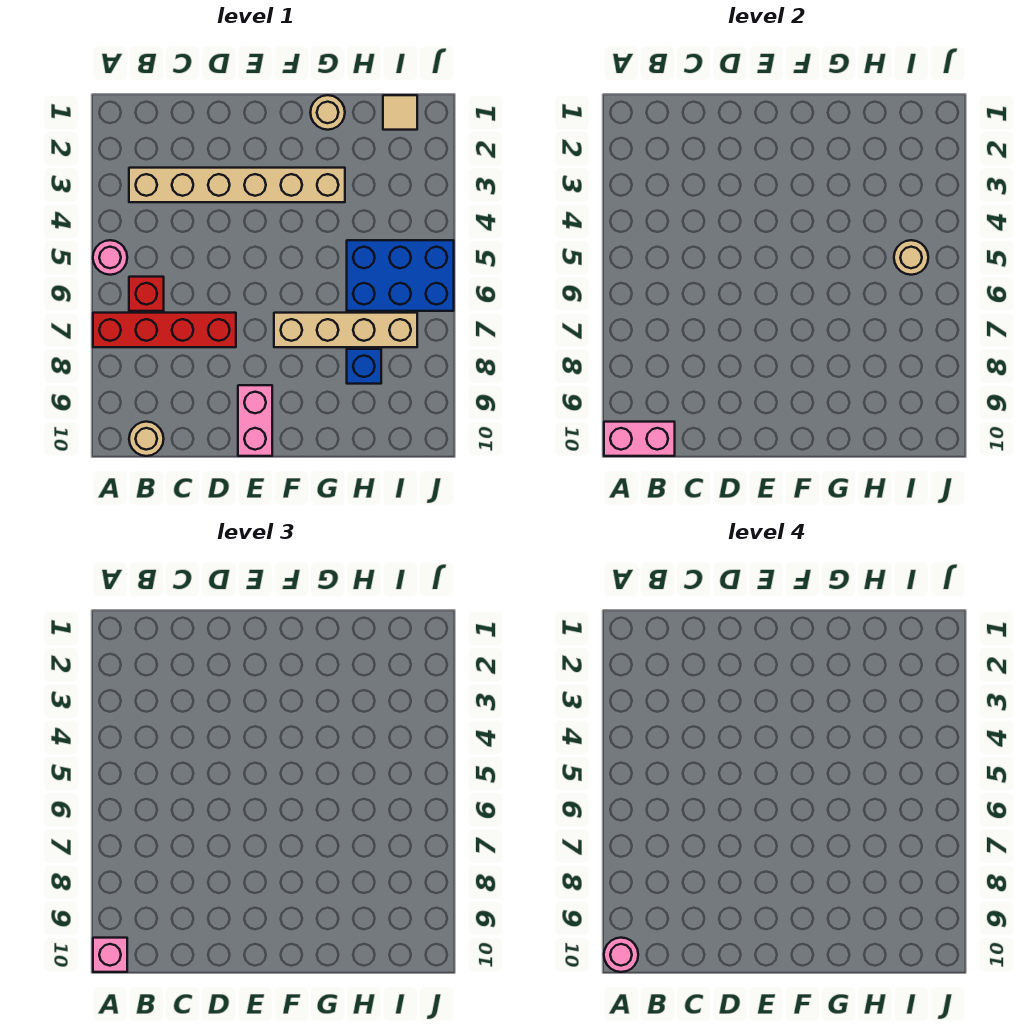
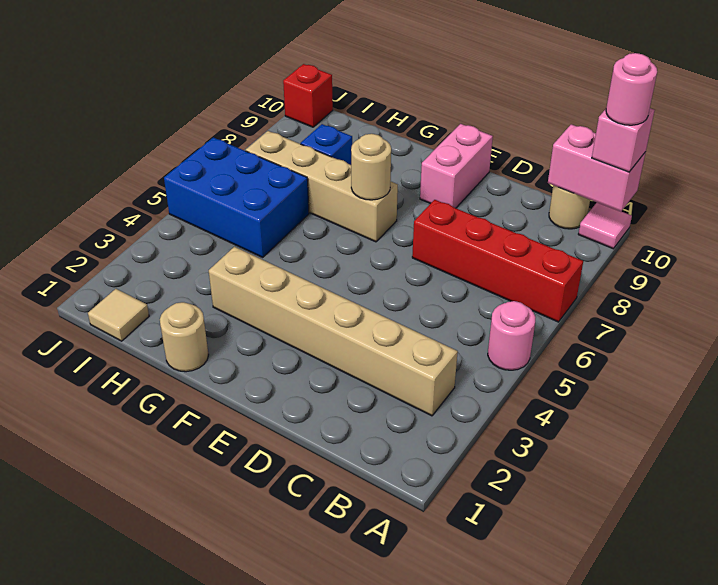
none -> pink 1x1 tile [578,203,632,249]
red 1x1 brick [129,277,164,311] -> red 1x1 brick moved to [283,64,333,127]
tan 1x1 round brick [894,240,928,275] -> tan 1x1 round brick moved to [351,134,391,200]

